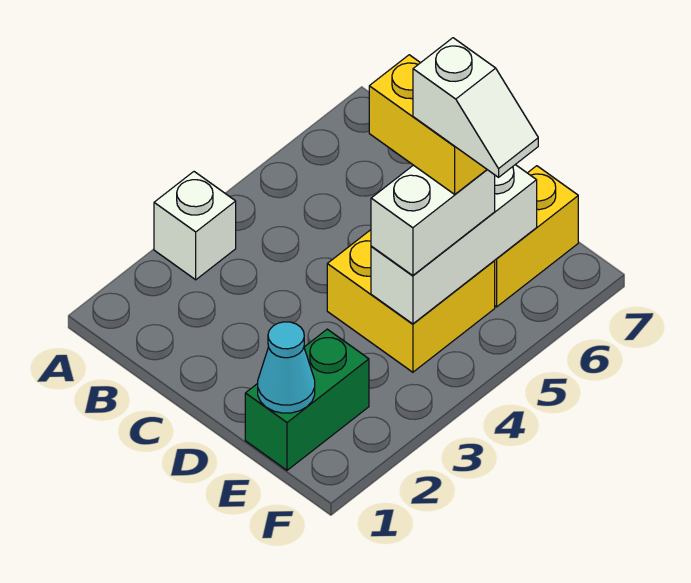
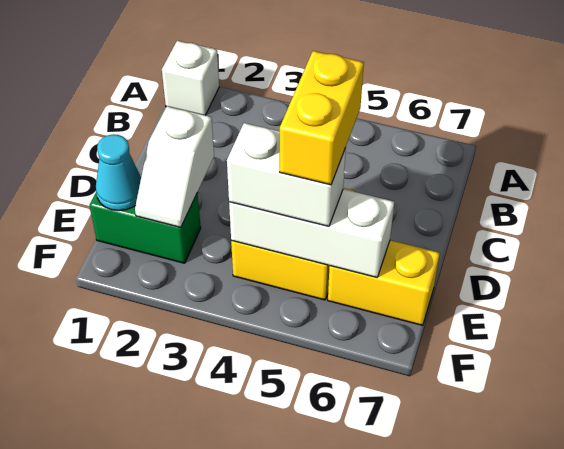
white 1x1 brick [154,172,236,280] -> white 1x1 brick moved to [162,41,219,115]
white 1x2 slope [413,38,538,177] -> white 1x2 slope moved to [135,107,214,228]

